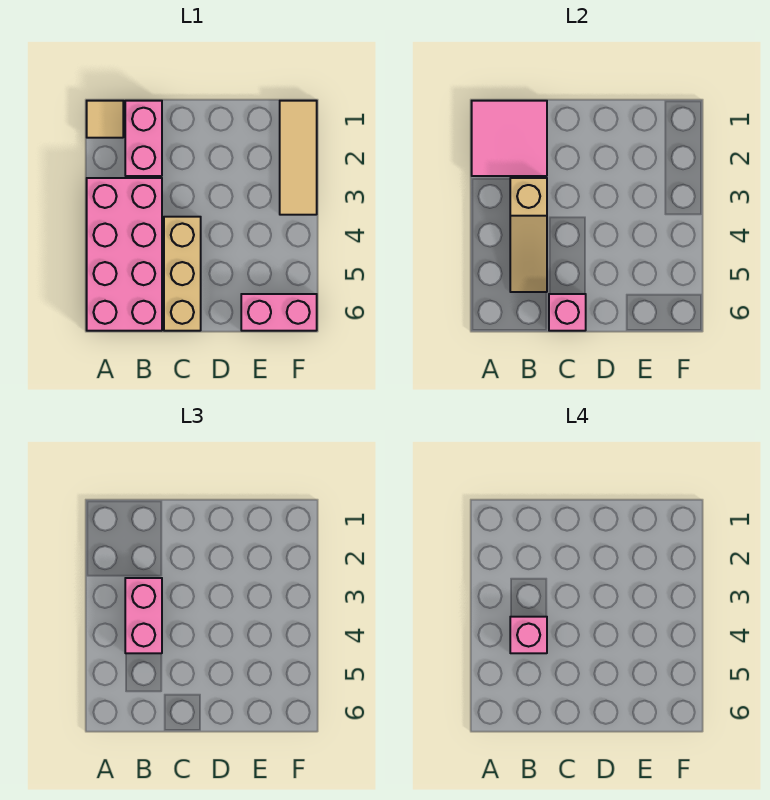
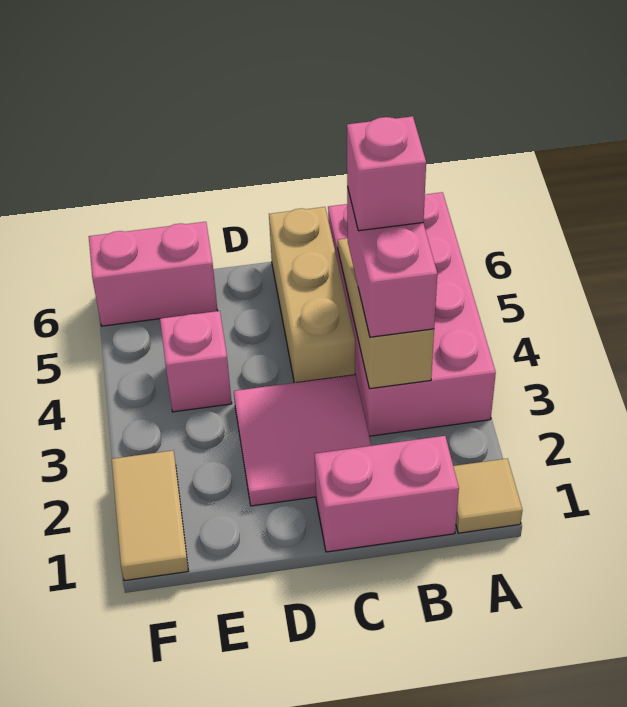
pink 2x2 tile [472,101,547,176] -> pink 2x2 tile moved to [234,375,371,506]
pink 1x2 brick [125,101,162,176] -> pink 1x2 brick turned to [315,436,459,552]
pink 1x1 brick [549,294,586,331] -> pink 1x1 brick moved to [160,311,232,412]
tan 1x3 tile [280,101,317,215] -> tan 1x2 tile [112,450,188,581]

